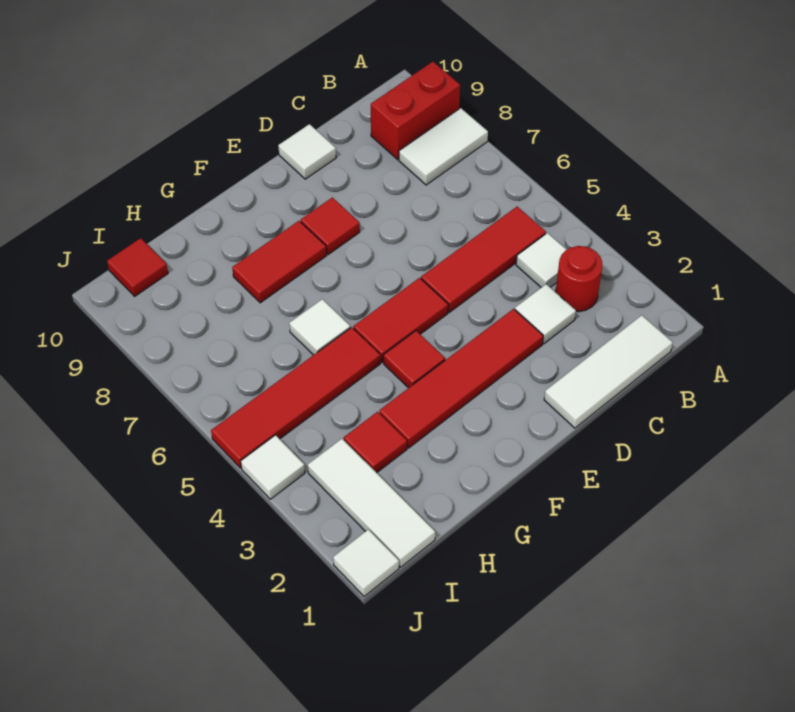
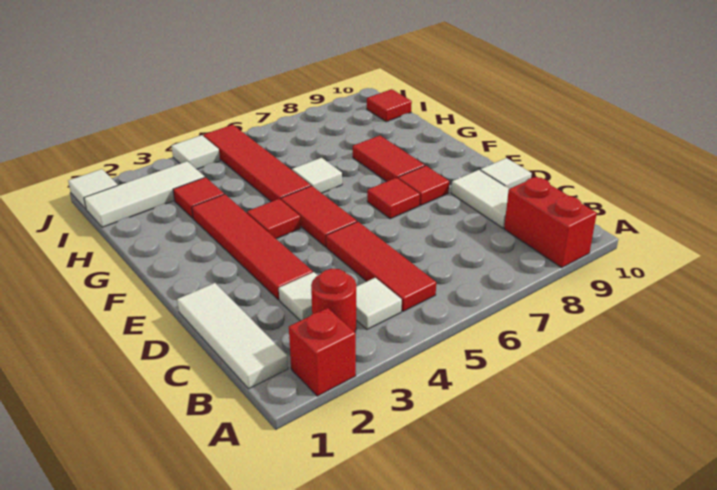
none -> red 1x1 brick [289,308,356,396]
white 1x2 tile [399,108,488,185] -> white 1x2 tile moved to [451,170,509,228]
none -> red 1x1 tile [367,178,420,219]

